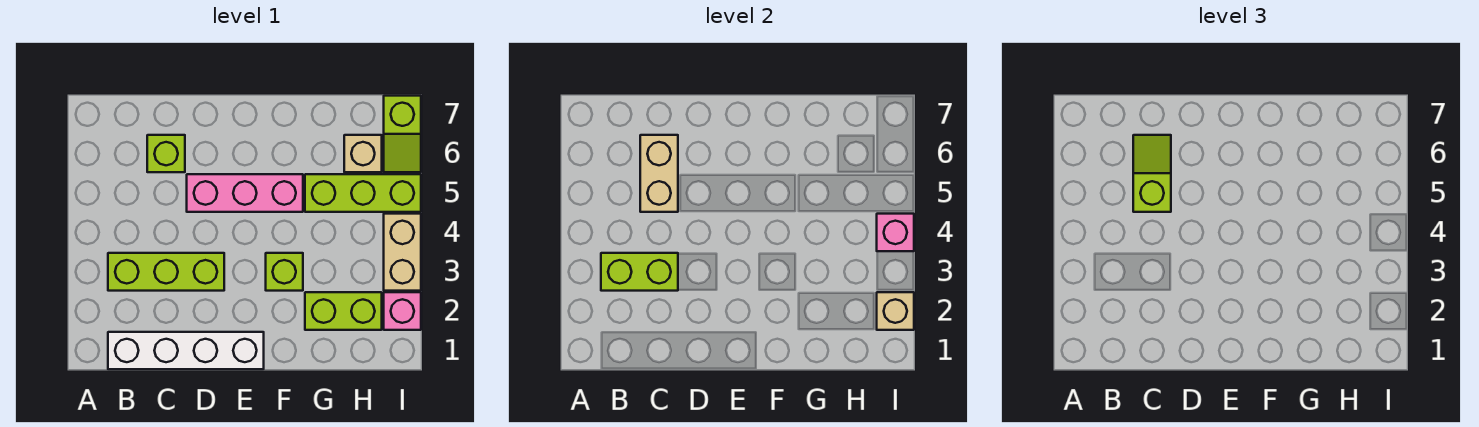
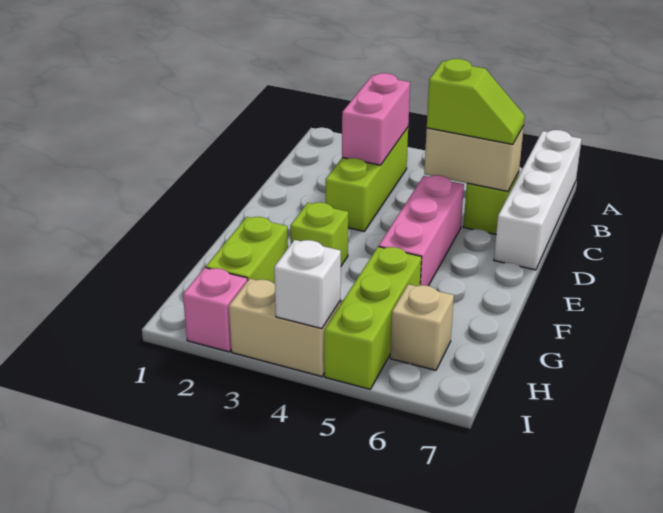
white 1x4 brick [108,332,264,369] -> white 1x4 brick moved to [494,130,582,270]
lime 1x2 brick [601,253,678,291] -> pink 1x2 brick [342,73,410,165]
tan 1x1 brick [877,292,914,330] -> none
pink 1x1 brick [877,214,914,251] -> white 1x1 brick [274,240,341,329]
lime 1x2 slope [384,96,421,172] -> none

